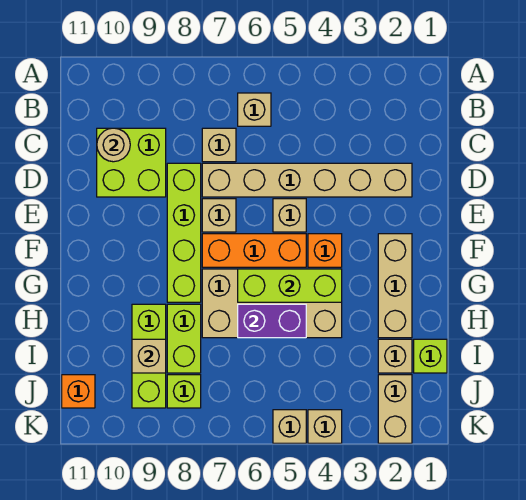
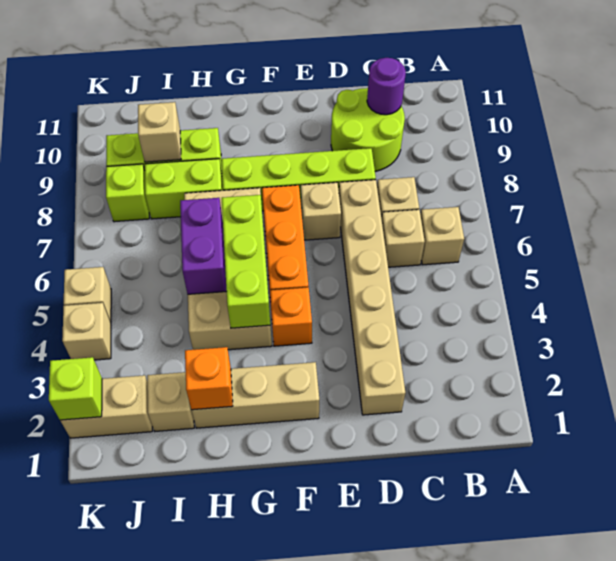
lime 2x2 brick [97,128,166,197] -> lime 2x2 round brick [331,88,405,172]
tan 1x1 round brick [97,128,130,162] -> purple 1x1 round brick [367,58,406,115]
tan 1x1 brick [273,199,306,232] -> tan 1x1 brick moved to [382,210,425,267]
lime 1x1 brick [414,339,447,373] -> lime 1x1 brick moved to [49,357,102,420]
orange 1x1 brick [62,375,95,408] -> orange 1x1 brick moved to [185,347,233,410]

